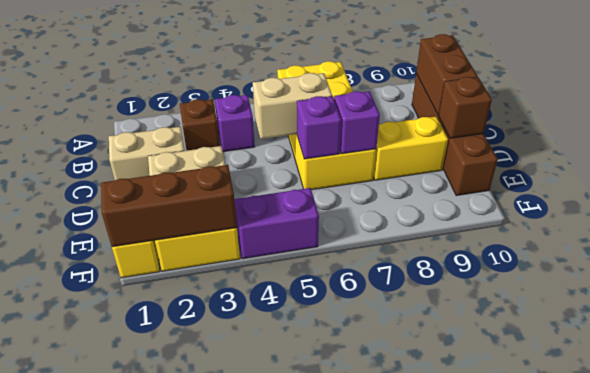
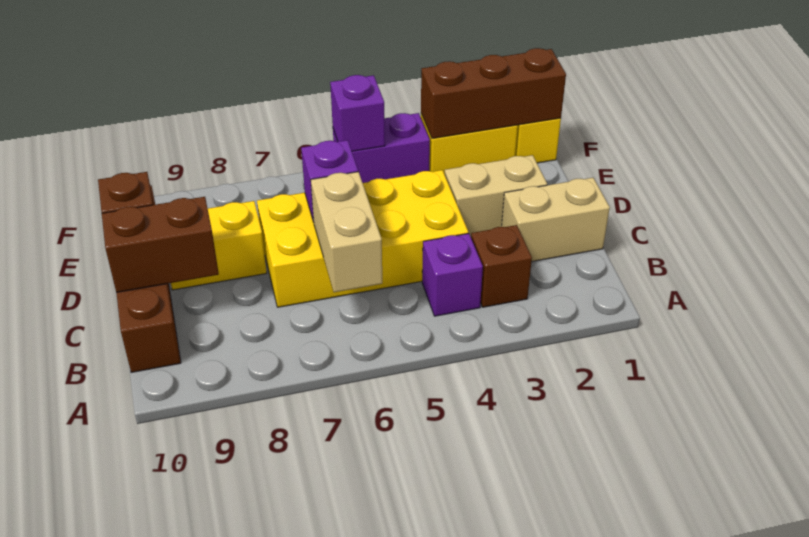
yellow 2x4 brick [277,61,376,190] -> yellow 2x4 brick turned to [257,170,468,307]
brown 1x2 brick [416,34,478,115] -> brown 1x2 brick turned to [102,197,219,292]
tan 1x2 brick [253,73,332,139] -> tan 1x2 brick turned to [311,172,382,292]
purple 1x1 brick [334,91,380,154] -> purple 1x1 brick moved to [330,75,385,151]

